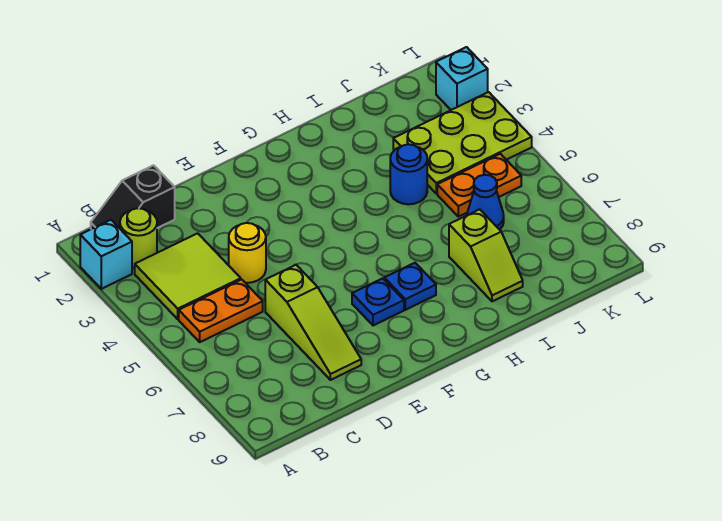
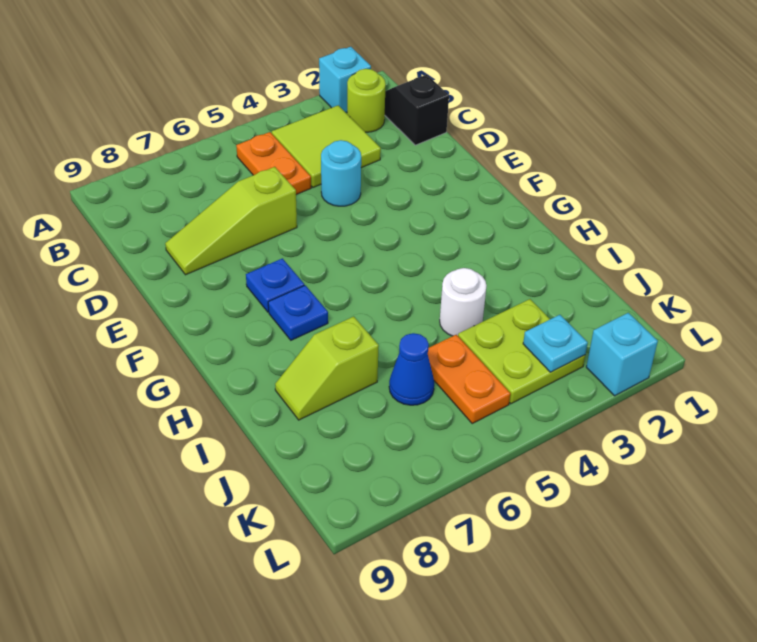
yellow 1x1 round brick [229,223,266,283] -> cyan 1x1 round brick [321,140,361,206]
blue 1x1 round brick [390,144,427,204] -> white 1x1 round brick [440,268,487,336]
lime 2x3 plate [393,92,532,194] -> lime 2x2 plate [458,299,585,404]
none -> cyan 1x1 plate [523,315,588,372]

